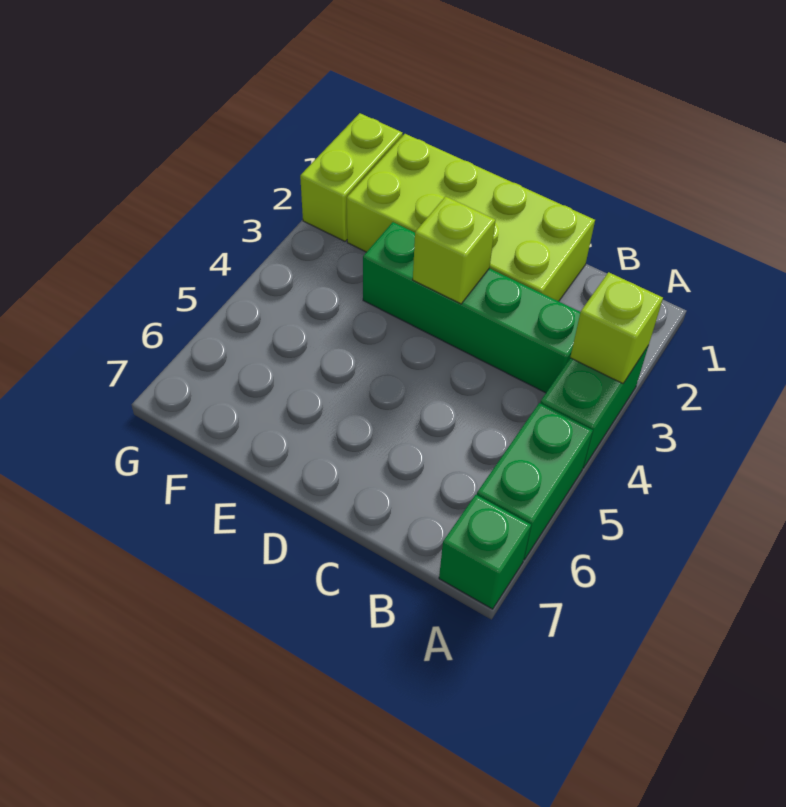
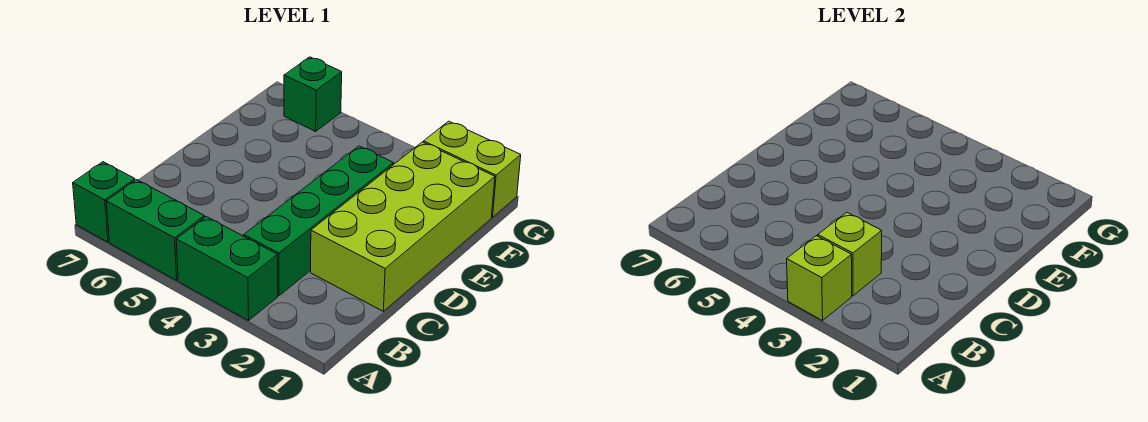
lime 1x1 brick [413,196,496,304] -> lime 1x1 brick moved to [818,212,882,296]
none -> green 1x1 brick [284,57,342,131]

